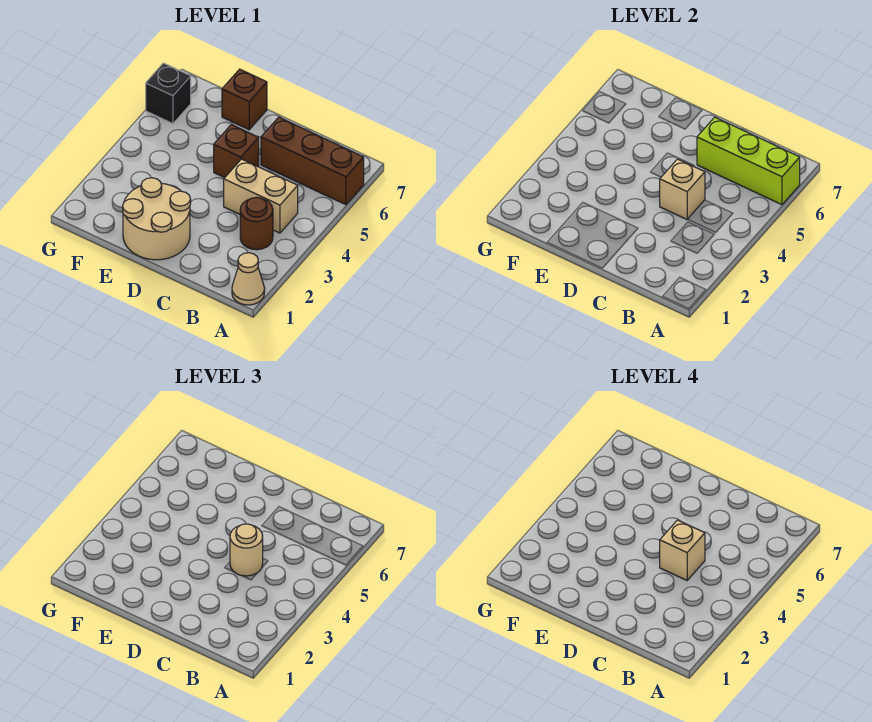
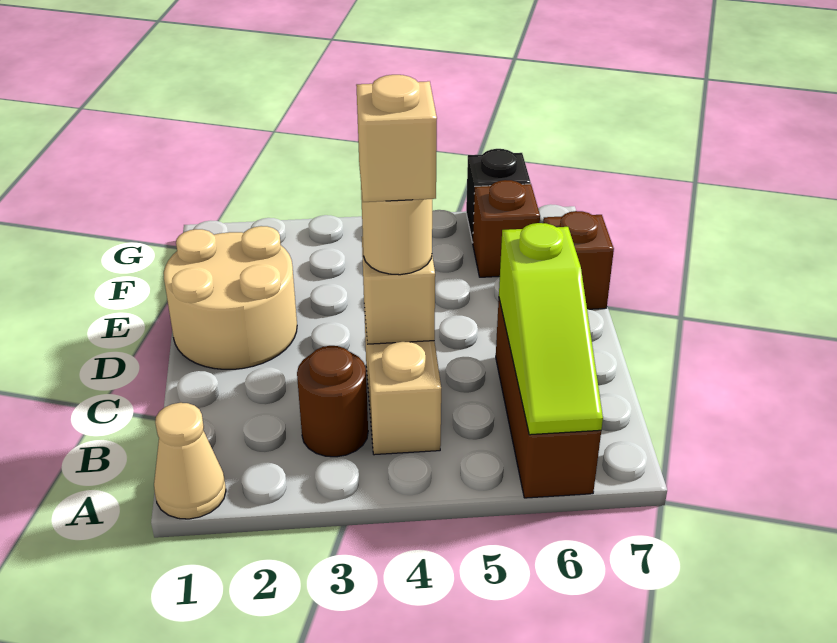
lime 1x3 brick [697,117,800,205] -> lime 1x3 slope [499,223,603,435]
brown 1x1 brick [214,125,259,178] -> brown 1x1 brick moved to [473,180,540,277]

